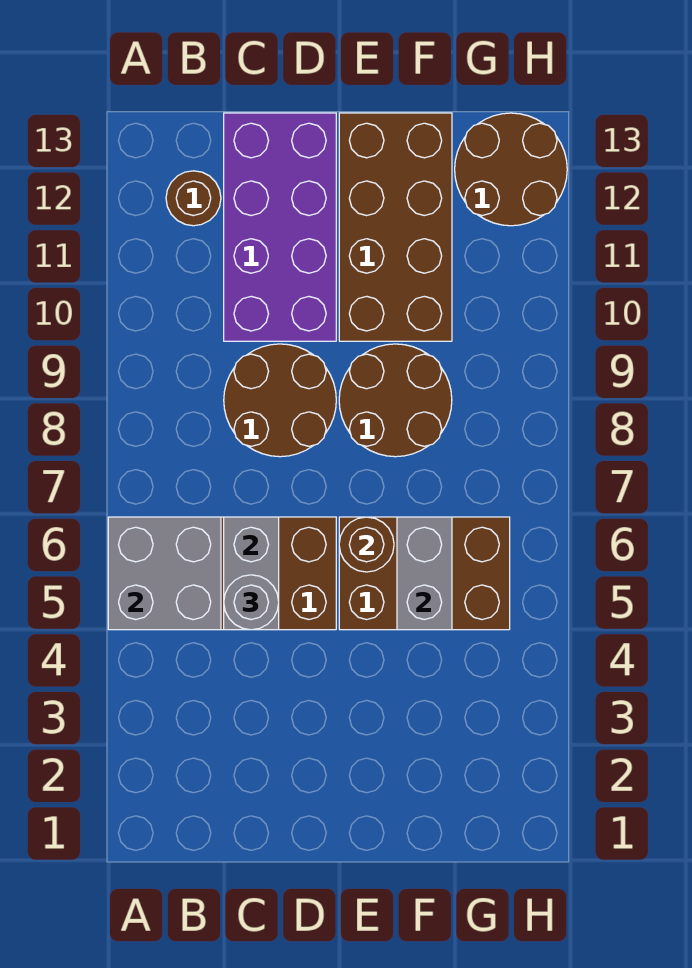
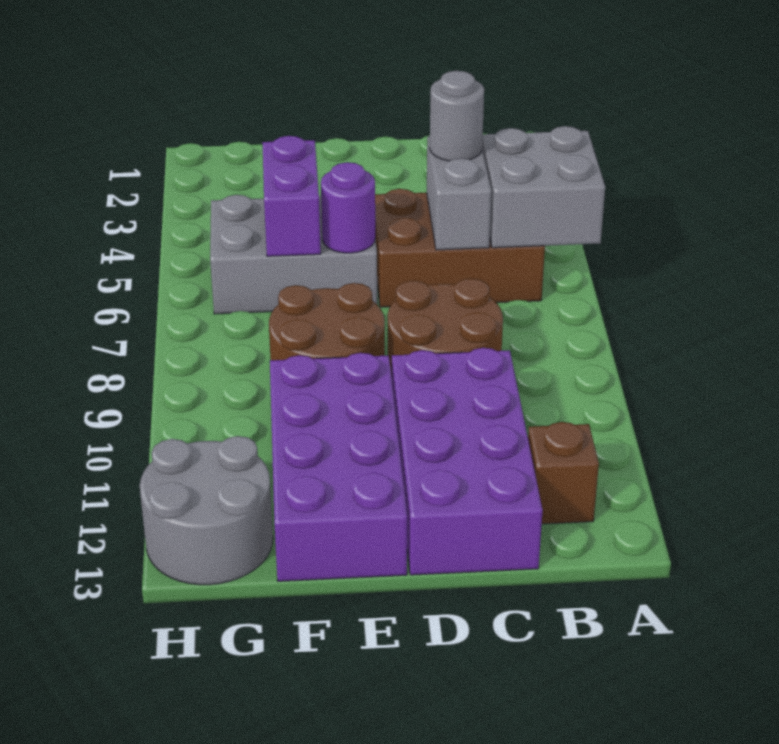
brown 1x1 round brick [166,171,221,226] -> brown 1x1 brick [528,422,599,524]
brown 2x3 brick [339,517,510,630] -> grey 2x3 brick [210,195,377,314]
brown 1x1 round brick [339,517,394,572] -> purple 1x1 round brick [321,162,375,253]
brown 2x4 brick [339,113,452,341] -> purple 2x4 brick [270,353,407,581]
grey 1x2 brick [397,517,452,630] -> purple 1x2 brick [262,136,321,256]
brown 2x2 round brick [455,113,567,226] -> grey 2x2 round brick [140,436,273,585]

